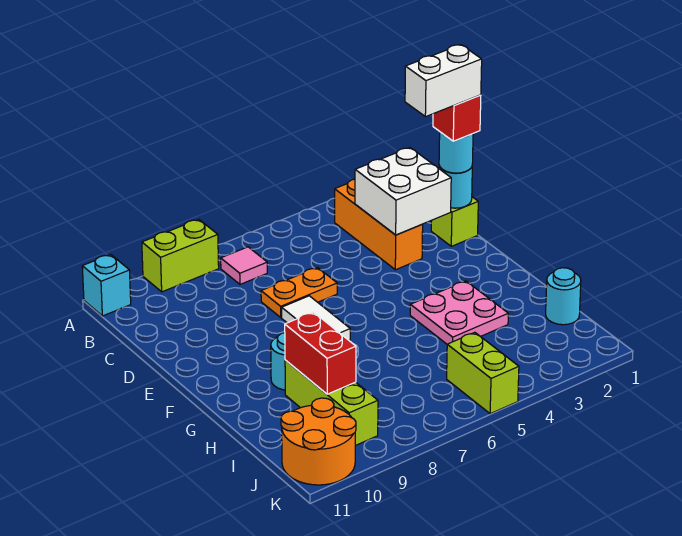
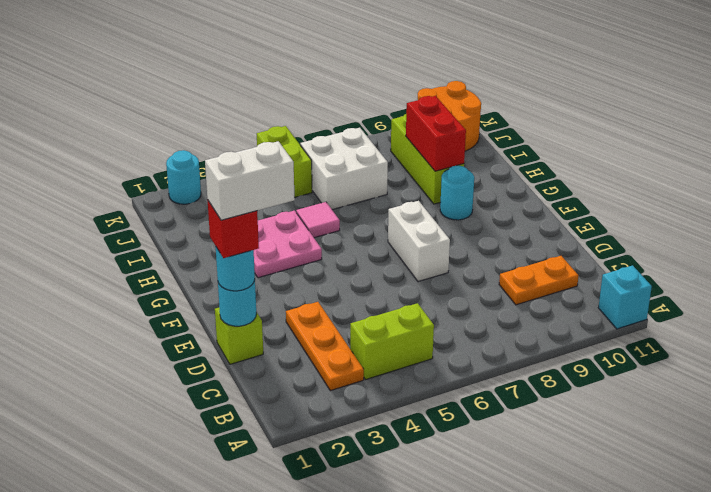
lime 1x2 brick [142,219,219,292] -> lime 1x2 brick moved to [350,303,434,380]
orange 1x3 brick [335,179,423,270] -> orange 1x3 plate [286,302,364,391]
pink 1x1 tile [221,247,267,284] -> pink 1x1 tile moved to [296,202,340,238]
white 2x2 brick [355,148,451,235] -> white 2x2 brick moved to [300,128,388,210]
orange 1x2 plate [261,268,337,317] -> orange 1x2 plate moved to [499,256,579,305]
white 1x2 tile [282,296,350,340] -> white 1x2 brick [388,201,450,282]
cyan 1x1 round brick [546,268,581,325] -> cyan 1x1 round brick moved to [166,150,201,204]

